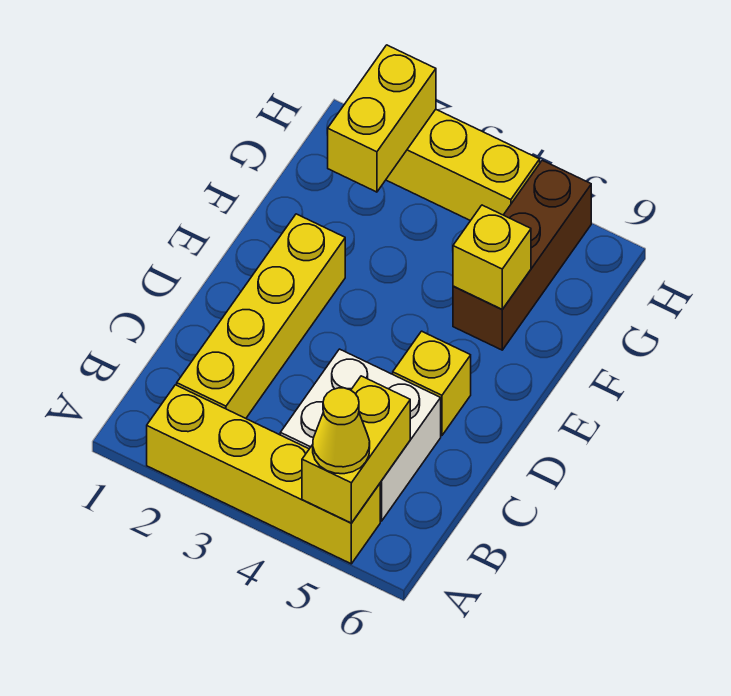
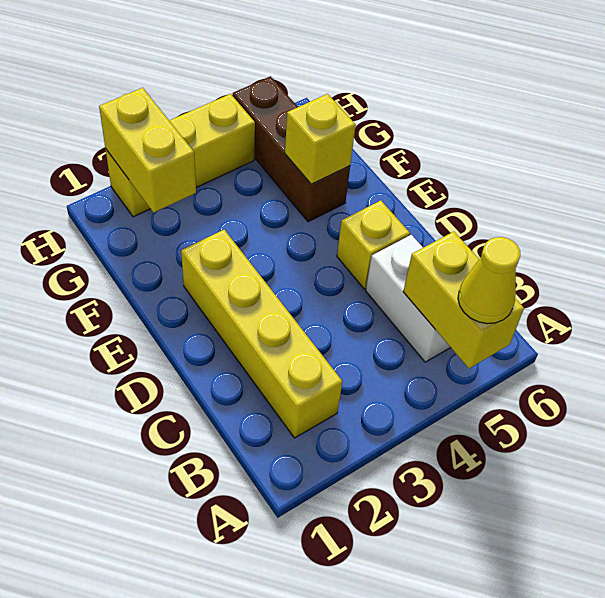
yellow 1x4 brick [147,385,380,564] -> none
white 2x2 brick [280,349,441,521] -> white 1x2 brick [366,235,451,362]

